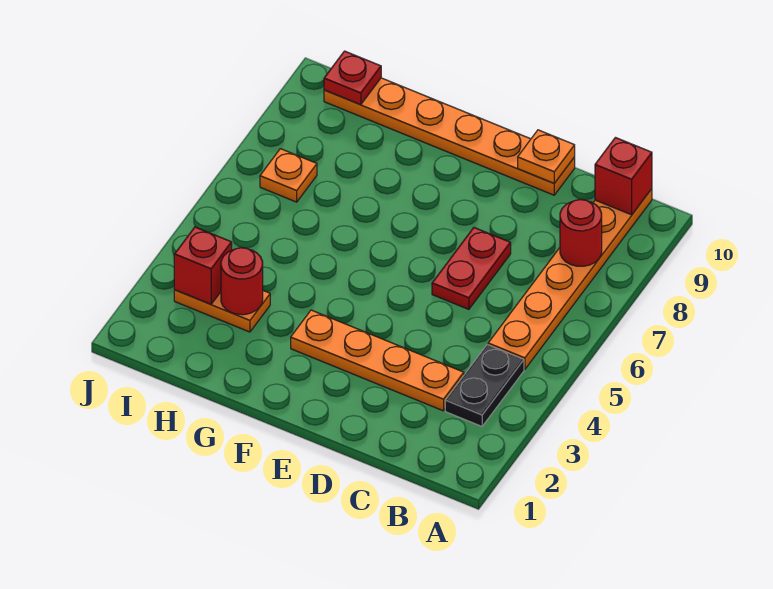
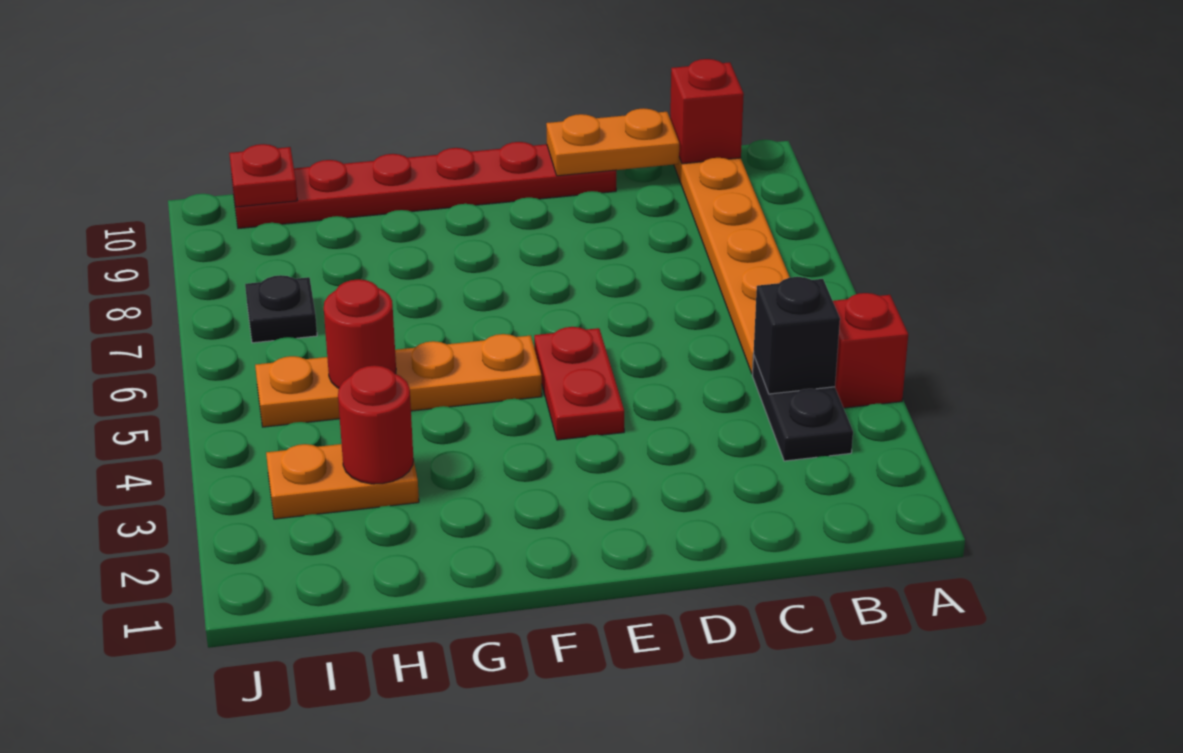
none -> black 1x1 brick [754,277,840,394]
red 1x1 round brick [560,199,602,266] -> red 1x1 round brick moved to [324,279,396,388]
orange 1x4 plate [291,310,464,411] -> orange 1x4 plate moved to [255,334,542,427]
red 1x2 plate [432,228,511,309] -> red 1x2 plate moved to [534,327,624,440]
orange 1x6 plate [324,78,575,195] -> red 1x6 plate [232,142,616,229]
orange 1x1 plate [518,130,575,183] -> orange 1x2 plate [546,108,679,176]
red 1x1 brick [174,227,232,304] -> red 1x1 brick moved to [833,293,908,408]
orange 1x1 plate [260,149,317,202] -> black 1x1 plate [245,275,317,343]

